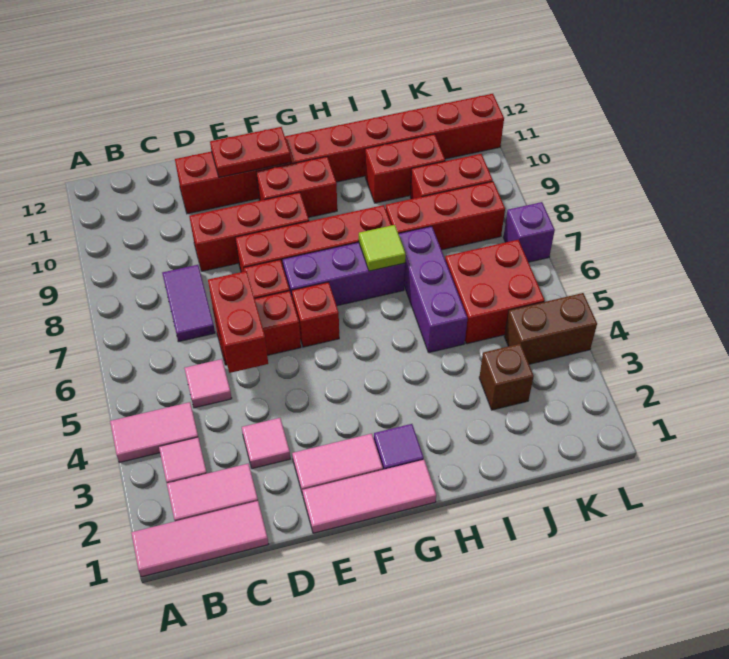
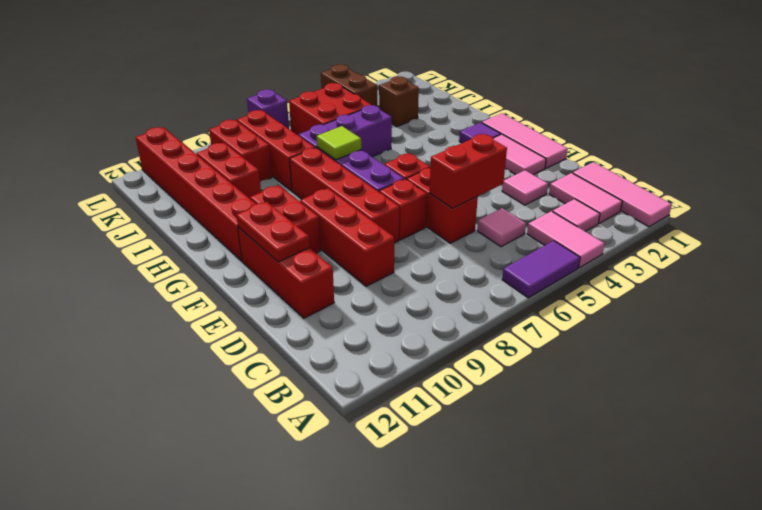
purple 1x2 tile [162,265,215,342] -> purple 1x2 tile moved to [502,241,580,298]

